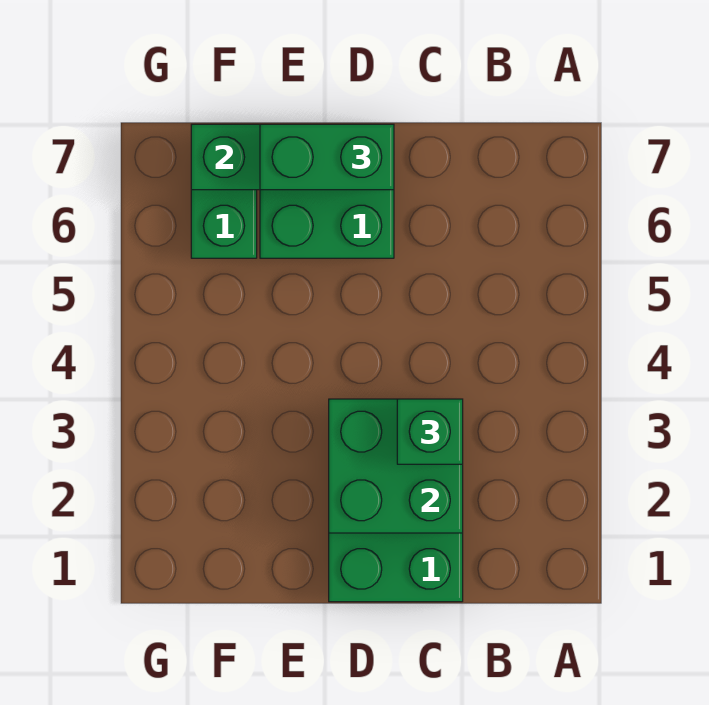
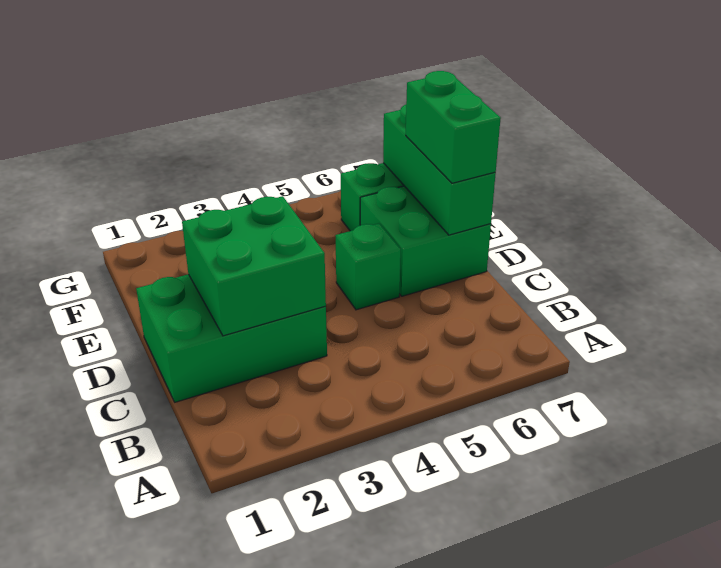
green 1x1 brick [397,399,463,464] -> green 1x1 brick moved to [335,224,401,310]

